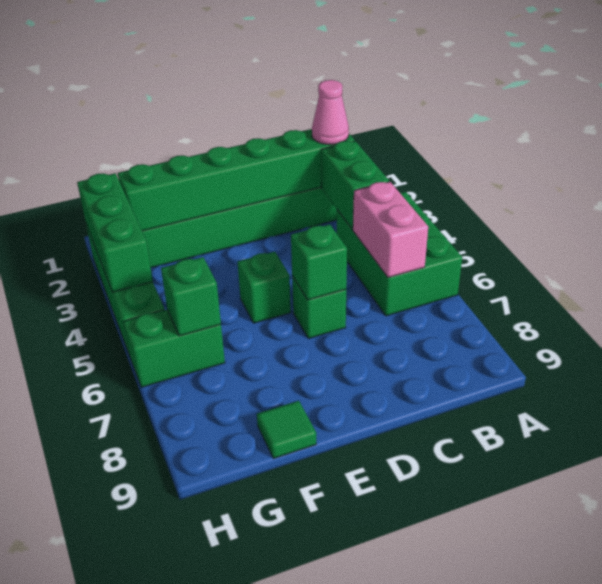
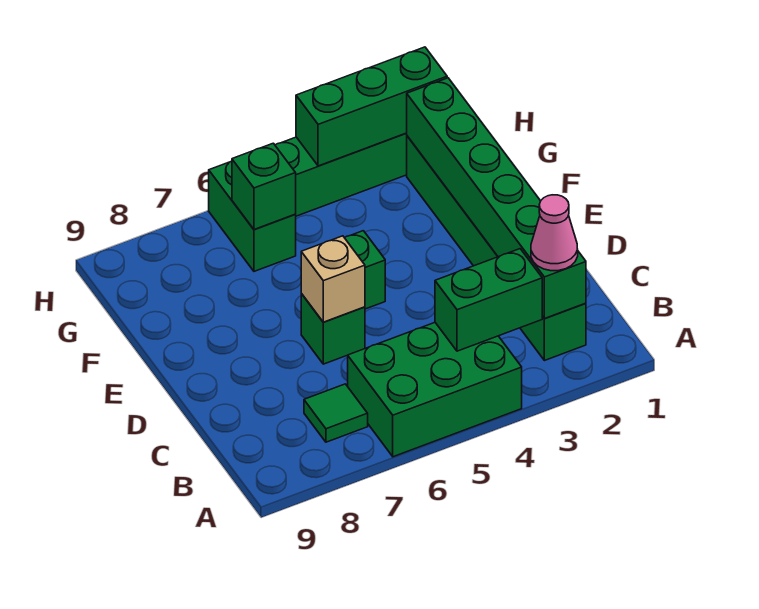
pink 1x2 brick [353,182,428,277] -> none
green 1x1 brick [291,224,347,300] -> tan 1x1 brick [301,236,365,322]
green 1x1 tile [257,401,316,459] -> green 1x1 tile moved to [304,384,368,442]

